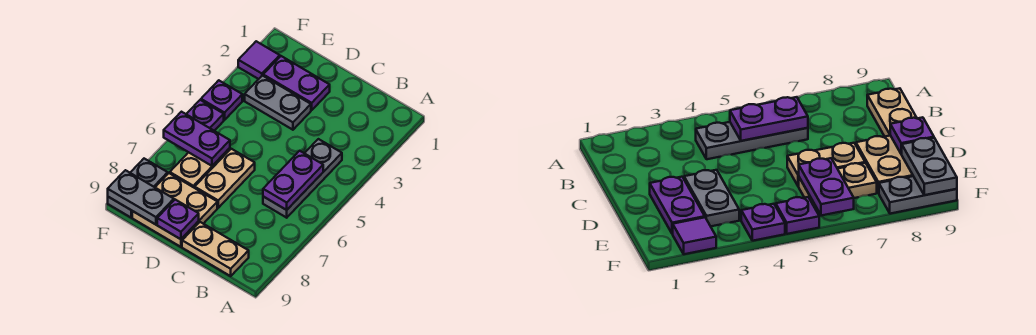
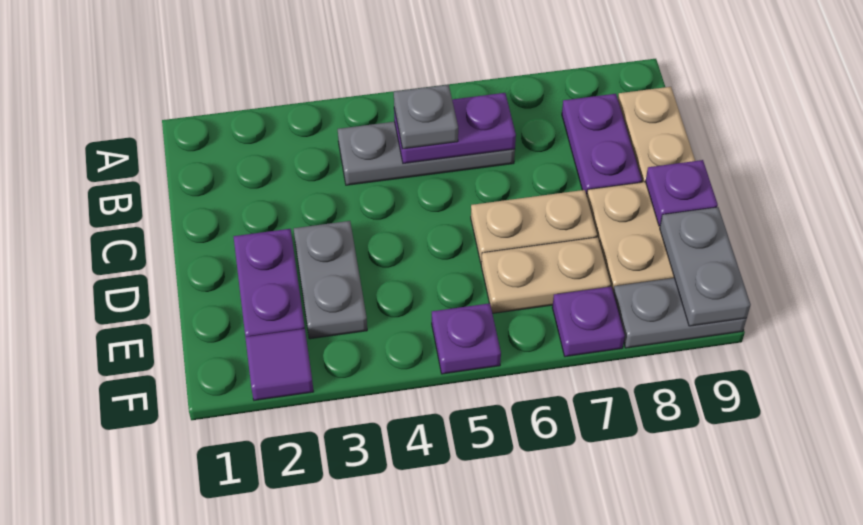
none -> grey 1x1 plate [394,85,458,149]
purple 1x2 plate [164,112,230,166] -> purple 1x2 plate moved to [562,94,642,196]
purple 1x1 plate [201,80,242,120] -> purple 1x1 plate moved to [552,287,625,357]

